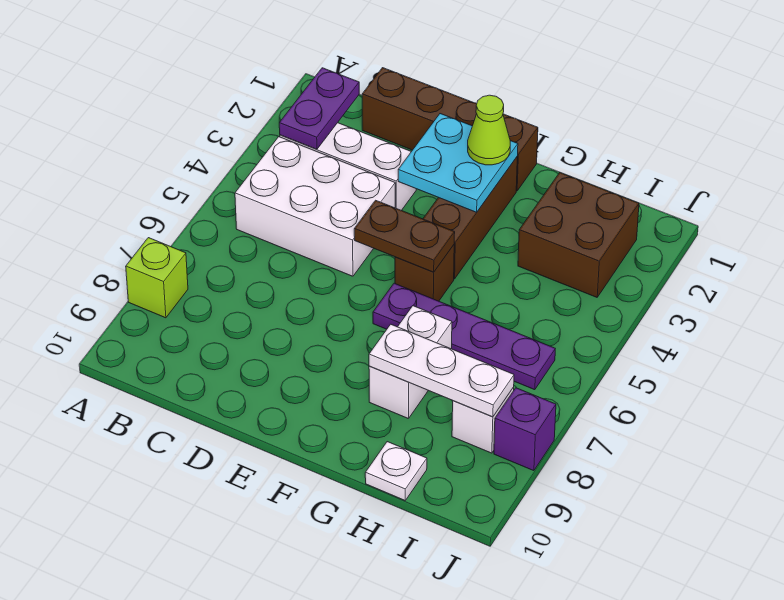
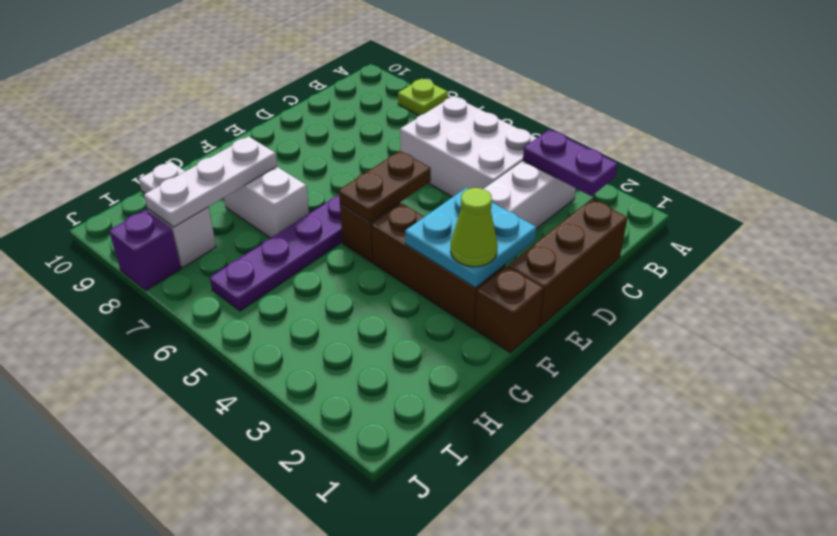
lime 1x1 brick [126,238,188,318] -> lime 1x1 plate [398,79,448,116]
white 2x3 brick [235,137,395,276] -> white 2x3 brick turned to [400,96,536,197]
brown 2x2 brick [518,173,639,297] -> none

